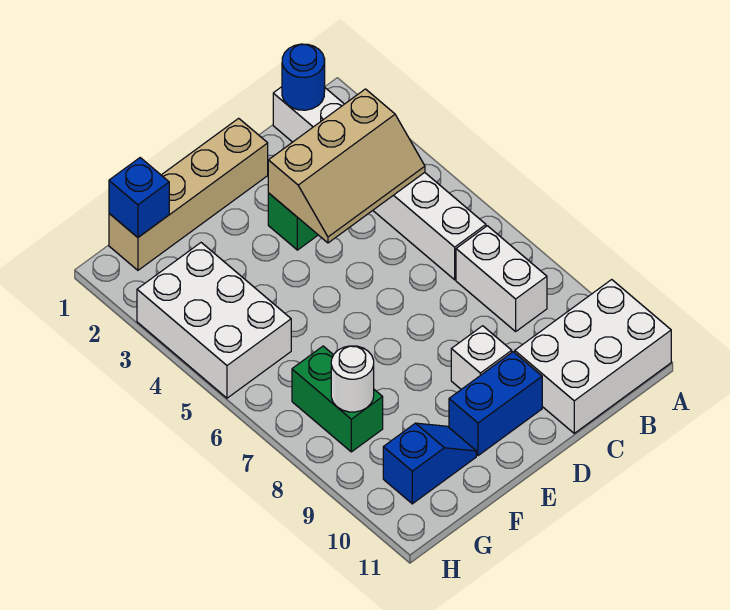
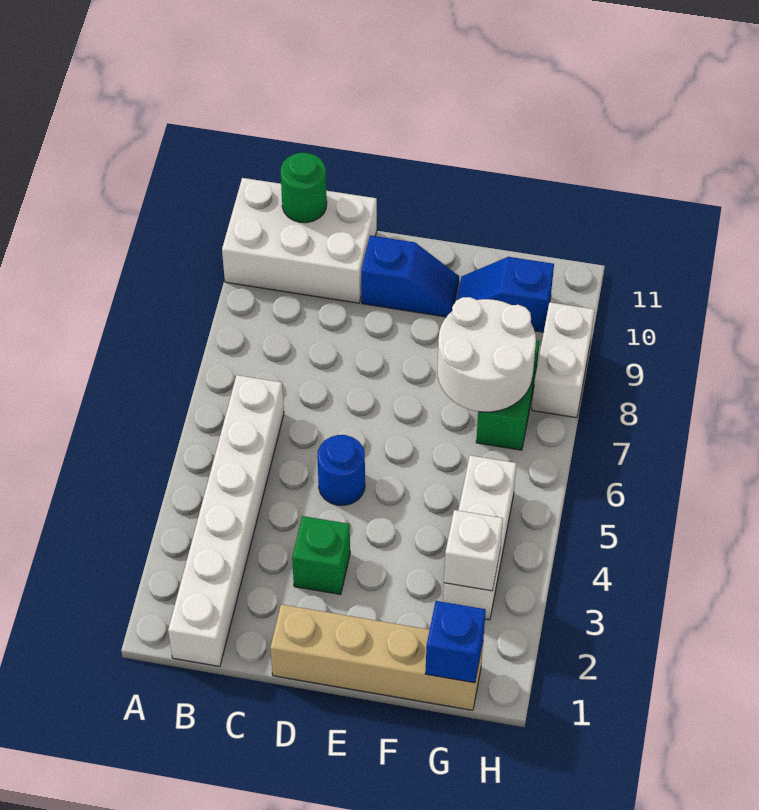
blue 1x1 round brick [282,44,325,110] -> blue 1x1 round brick moved to [317,435,365,505]
tan 2x3 slope [268,89,425,243] -> none
white 1x2 brick [456,226,547,331] -> white 1x2 brick moved to [532,302,594,418]
none -> green 1x1 round brick [281,153,327,223]
white 1x1 brick [451,326,512,389] -> white 1x1 brick moved to [444,510,503,591]
blue 1x2 brick [449,352,542,456] -> blue 1x2 slope [361,235,459,317]
white 2x3 brick [137,243,291,398] -> white 1x3 brick [443,455,517,620]
white 1x1 round brick [331,346,374,412] -> white 2x2 round brick [437,297,536,412]

